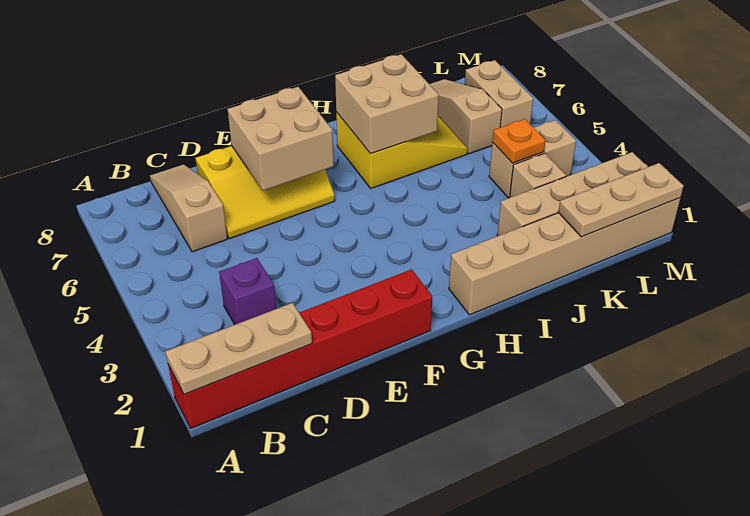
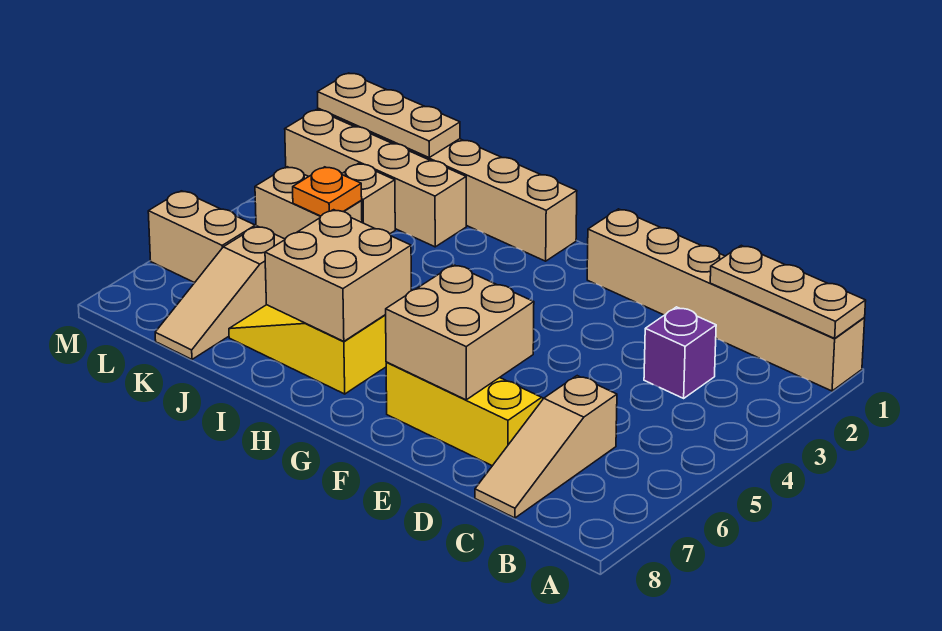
red 1x6 brick [168,269,432,428] -> tan 1x6 brick [587,209,865,391]
tan 1x2 brick [465,60,533,128] -> tan 1x2 brick turned to [148,191,255,283]

